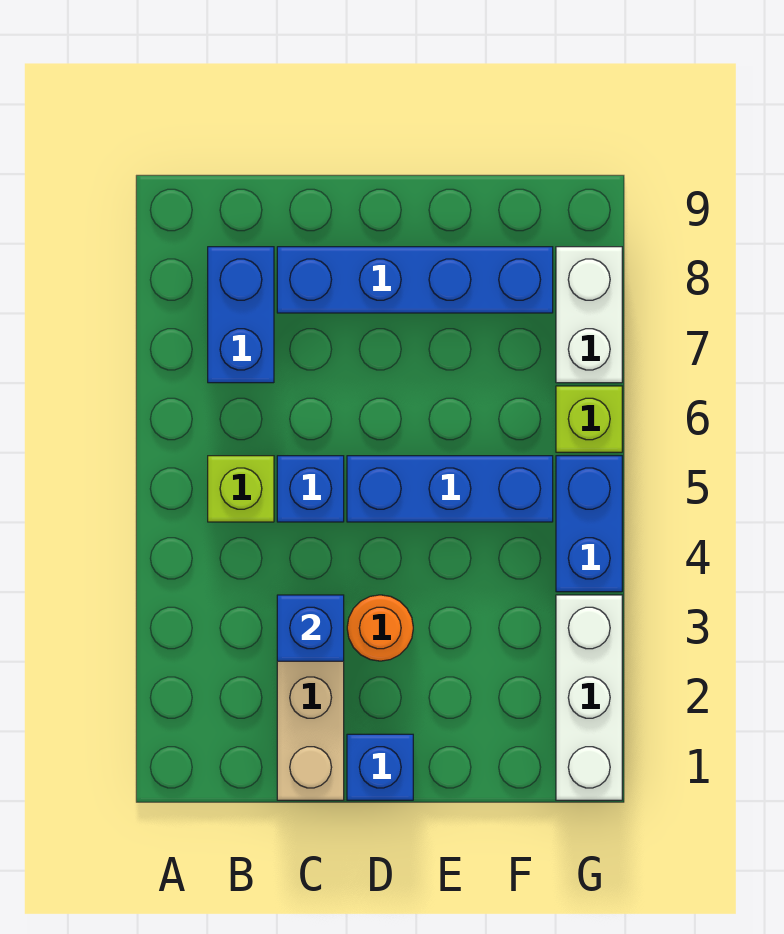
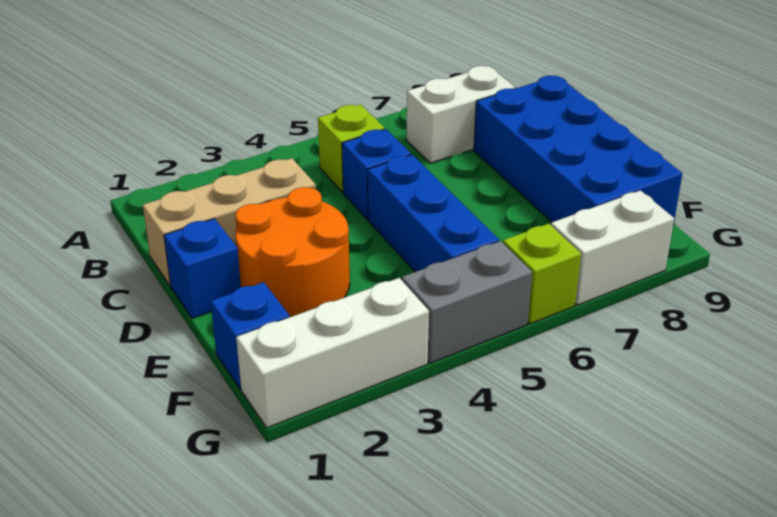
blue 1x2 brick [208,247,274,383] -> white 1x2 brick [407,66,515,163]
blue 1x1 brick [277,595,344,661] -> blue 1x1 brick moved to [211,282,289,389]
blue 1x4 brick [277,247,553,313] -> blue 2x4 brick [474,76,682,225]
orange 1x1 round brick [347,595,413,661] -> orange 2x2 round brick [236,187,350,317]
blue 1x2 brick [556,456,622,592] -> grey 1x2 brick [402,241,532,363]

